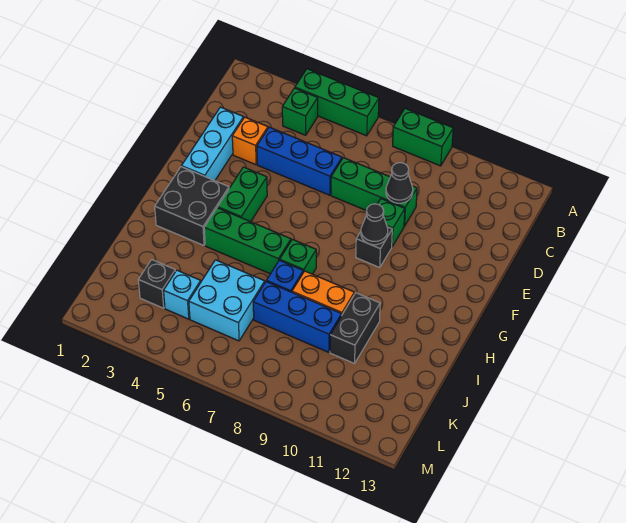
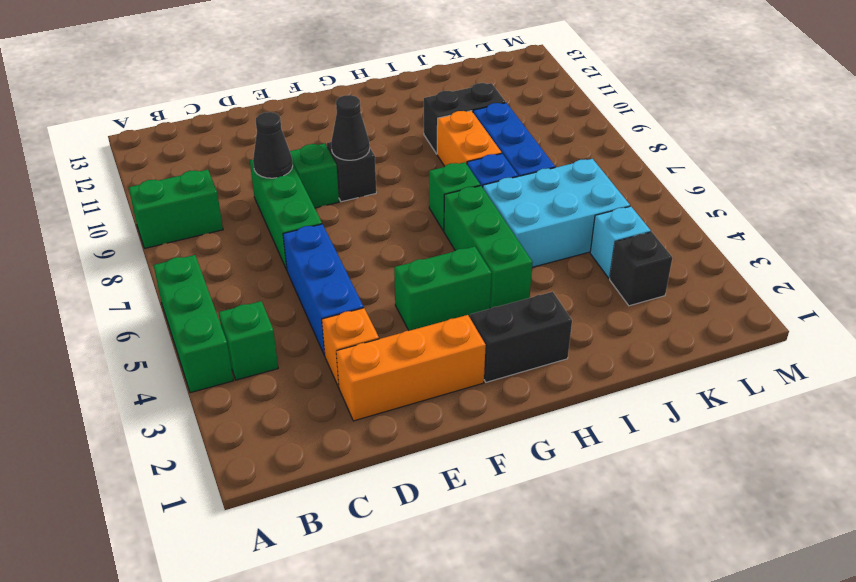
green 1x2 brick [393,108,453,166] -> green 1x2 brick turned to [129,170,223,248]
cyan 1x3 brick [182,107,243,181] -> orange 1x3 brick [336,315,486,421]
black 2x2 brick [155,167,229,245] -> black 1x2 brick [470,292,572,382]
cyan 2x2 brick [189,260,265,341] -> cyan 2x3 brick [483,159,630,267]

